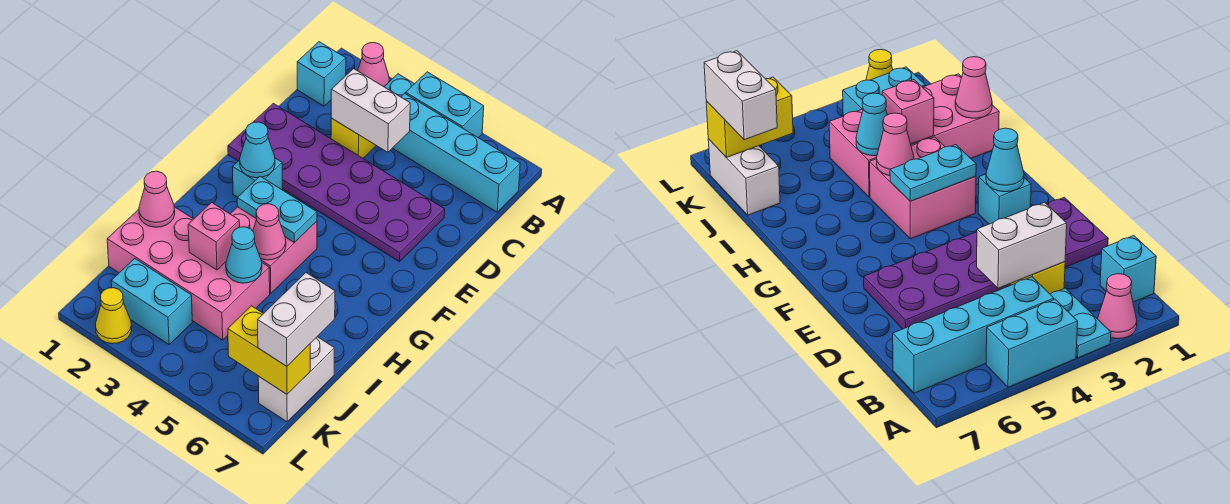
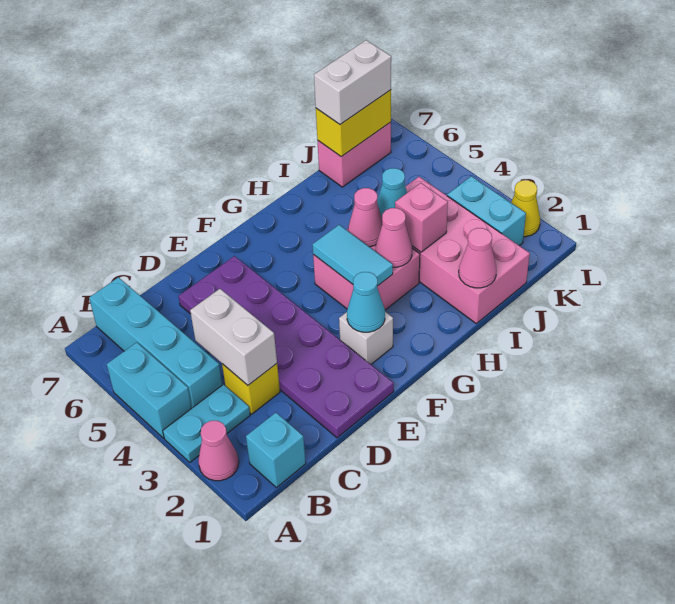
cyan 1x1 brick [233,158,283,197] -> white 1x1 brick [339,312,393,364]
cyan 1x2 plate [237,176,317,243] -> cyan 1x2 tile [313,225,393,286]
none -> pink 1x1 cone [376,208,412,267]
white 1x2 brick [258,337,334,422] -> pink 1x2 brick [317,122,391,187]
yellow 1x2 brick [228,306,310,394] -> yellow 1x2 brick turned to [316,90,391,157]

